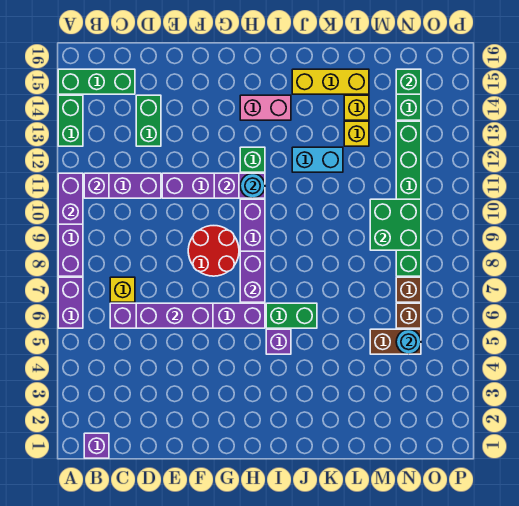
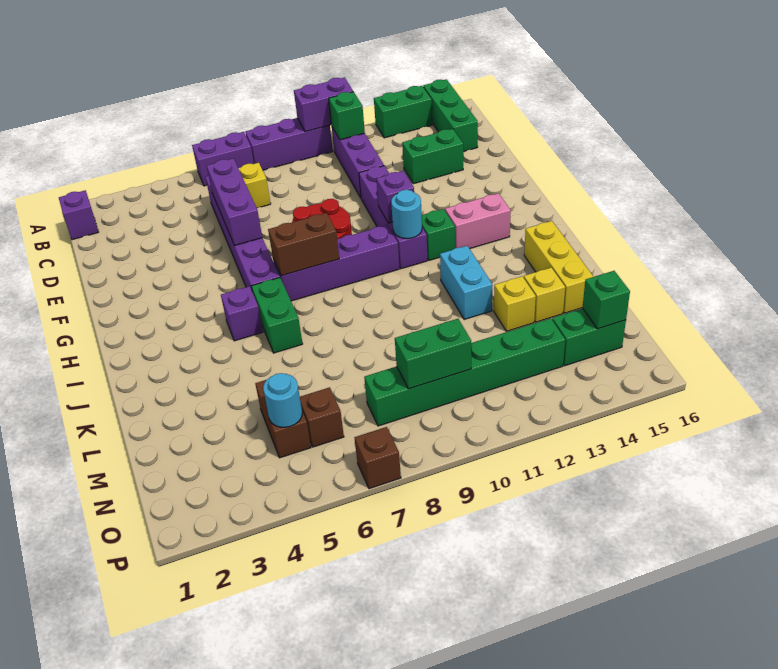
purple 1x1 brick [84,173,109,198] -> green 1x1 brick [329,92,365,140]
purple 1x2 brick [240,251,265,302] -> brown 1x2 brick [268,213,339,276]
pink 1x2 brick [240,95,291,120] -> pink 1x2 brick turned to [445,193,511,249]
green 2x2 brick [370,199,421,250] -> green 1x2 brick [395,319,471,389]
brown 1x1 brick [396,277,421,302] -> brown 1x1 brick moved to [355,427,401,489]

